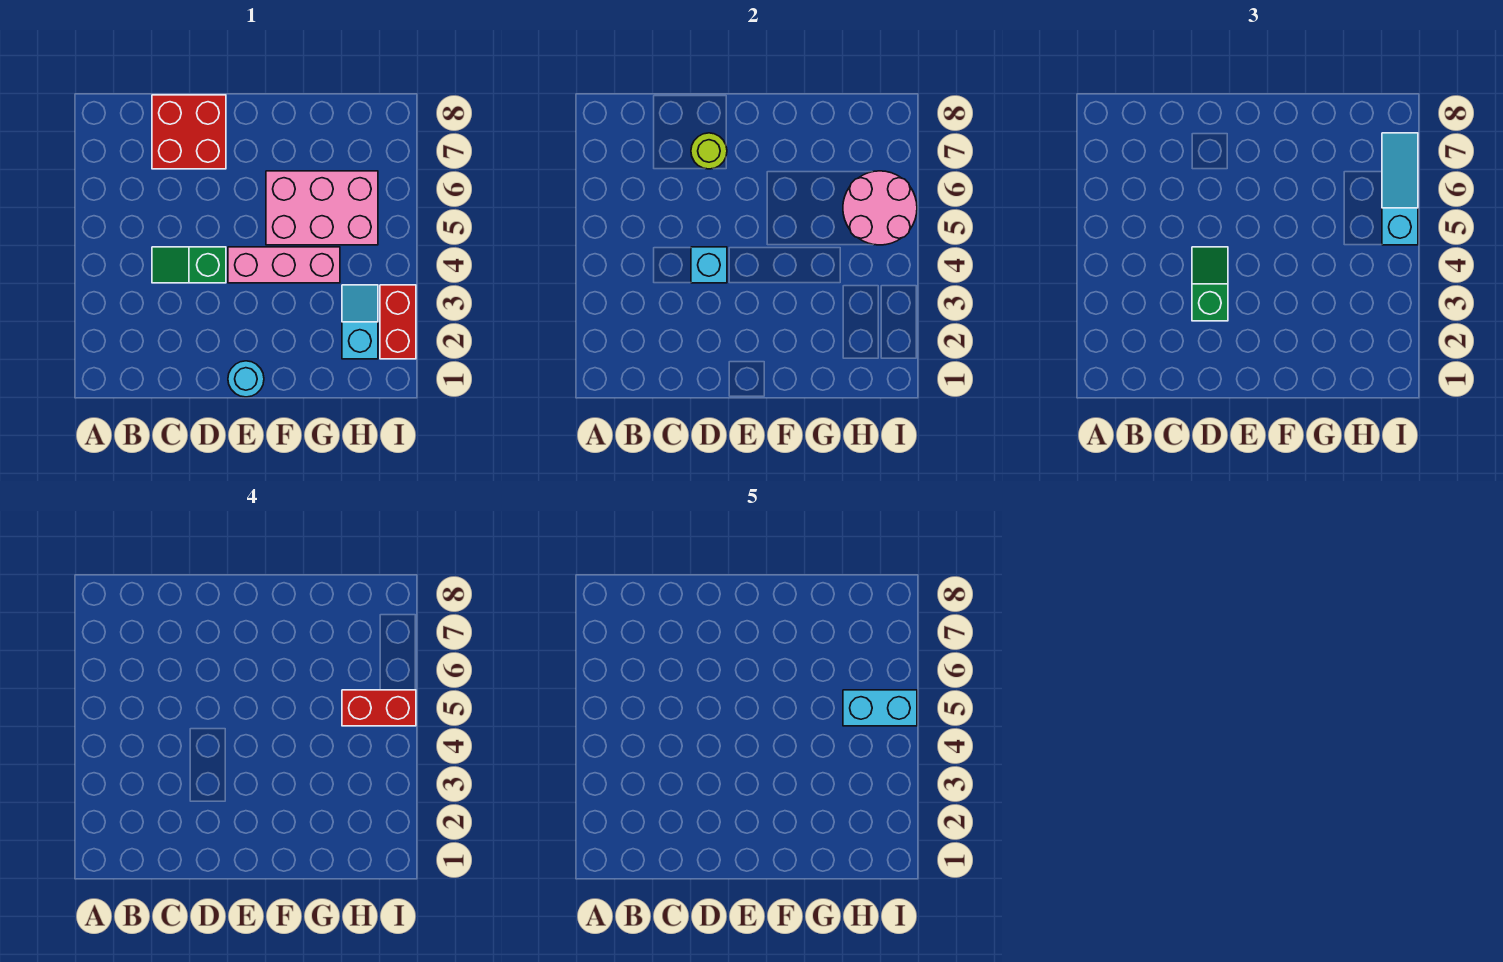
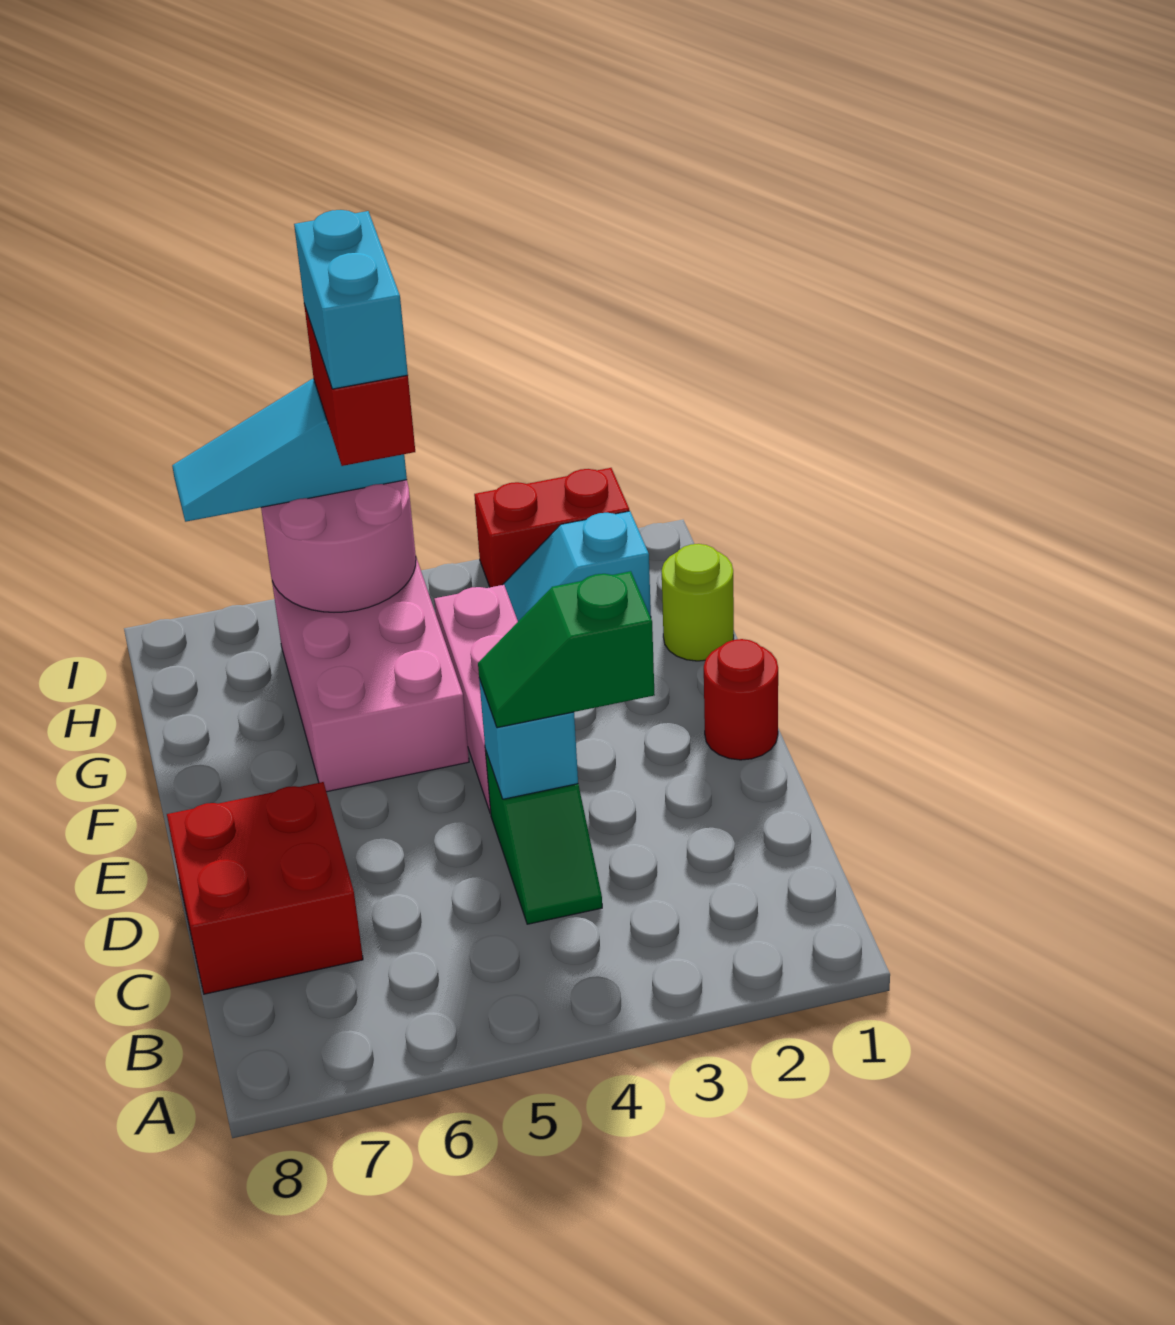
lime 1x1 round brick [691,133,727,169] -> lime 1x1 round brick moved to [662,544,734,661]
cyan 1x1 round brick [228,361,264,397] -> red 1x1 round brick [704,639,778,760]

